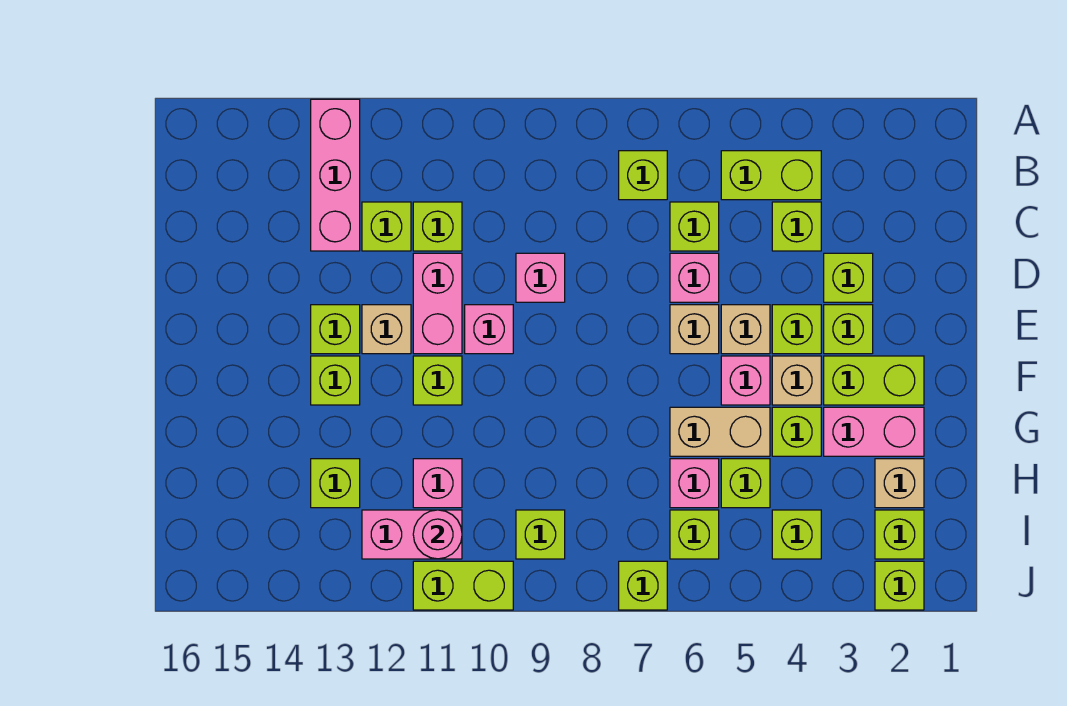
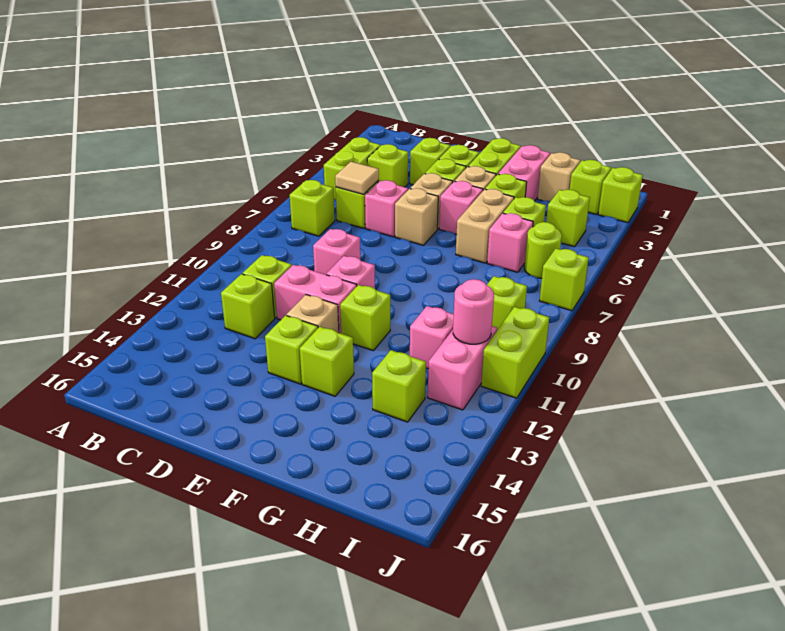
pink 1x3 brick [311,99,360,251] -> none
none -> tan 1x1 tile [335,162,379,194]
lime 1x1 brick [670,510,719,559] -> lime 1x1 round brick [524,222,562,278]

